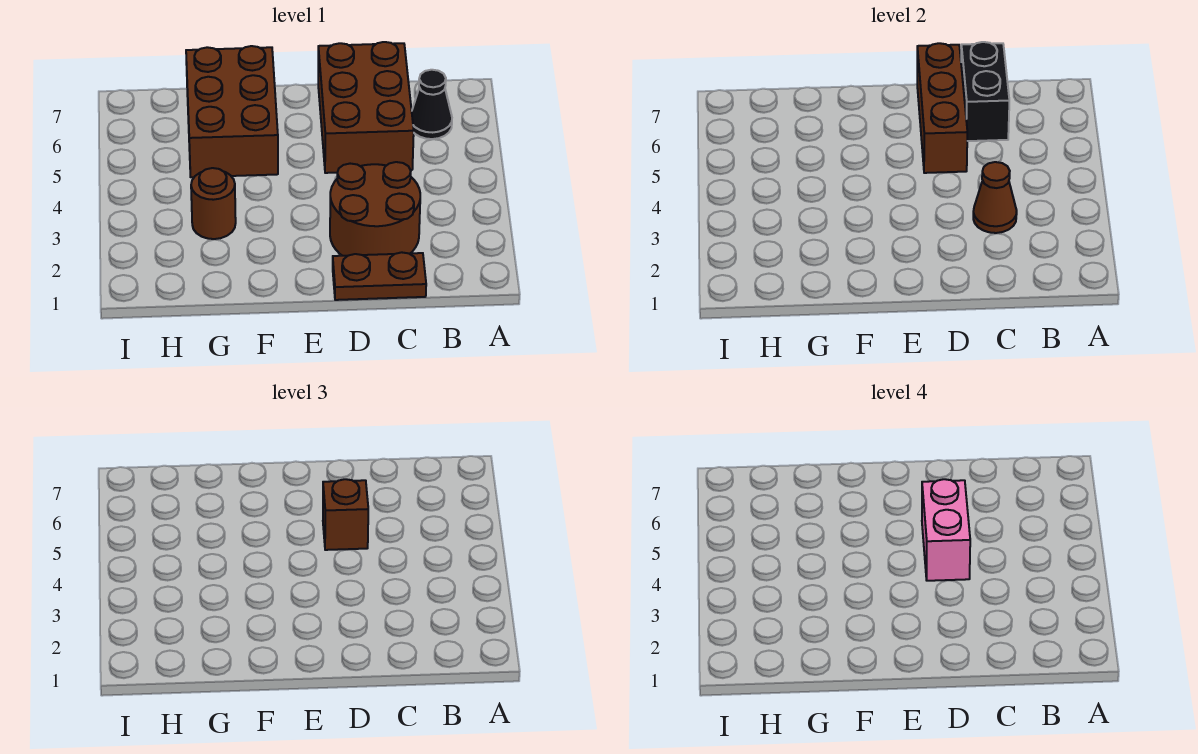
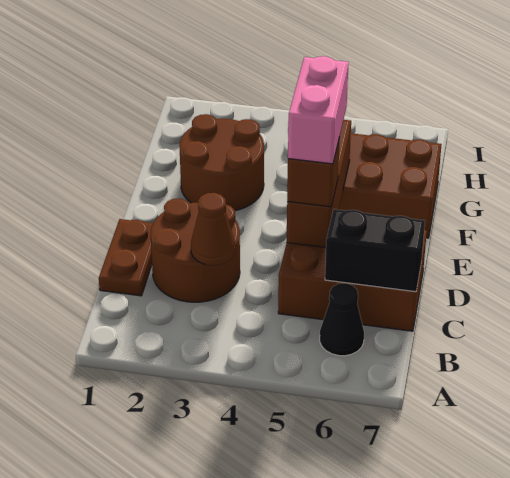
pink 1x2 brick [922,479,970,581] -> pink 1x2 brick turned to [288,56,349,164]
brown 1x3 brick [917,43,967,173] -> brown 1x3 brick turned to [287,120,351,248]
brown 1x1 round brick [191,168,236,239] -> brown 2x2 round brick [179,114,264,211]

